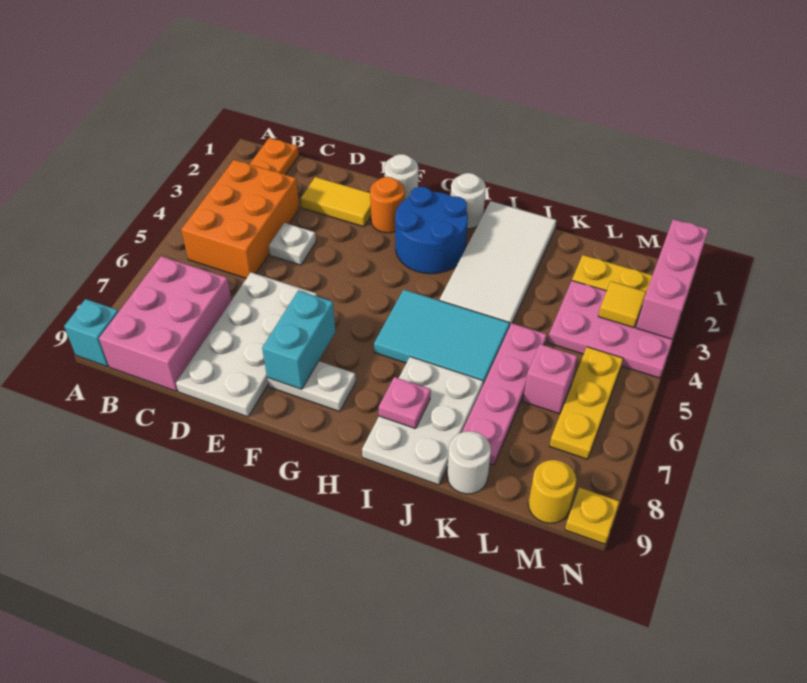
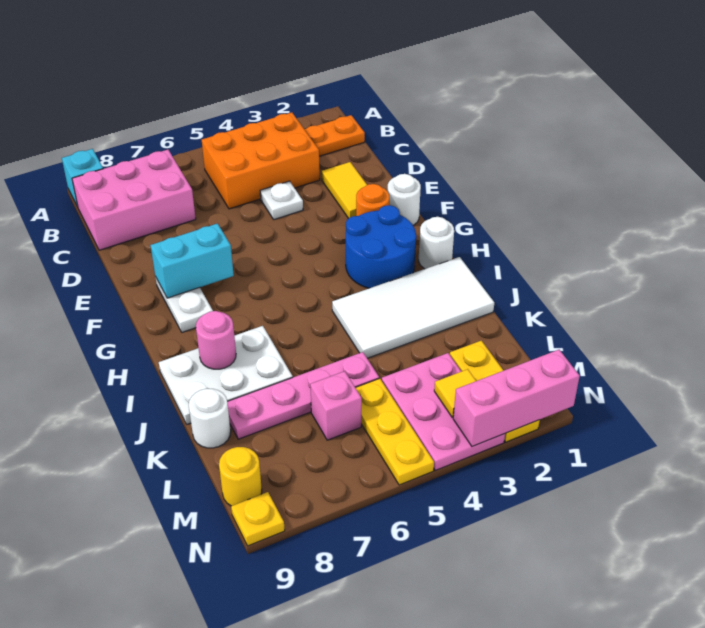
white 2x4 plate [176,272,317,417] -> none
cyan 2x3 tile [374,290,510,384] -> none
pink 1x1 plate [379,377,431,429] -> pink 1x1 round brick [196,311,236,369]
yellow 1x3 plate [550,347,623,459] -> yellow 1x3 plate turned to [355,378,434,485]

